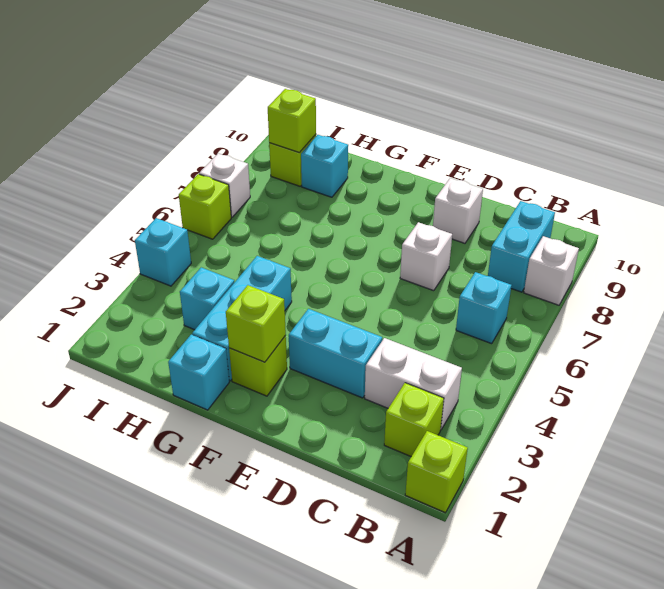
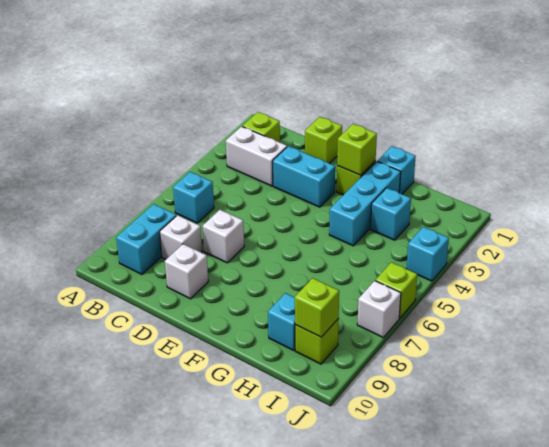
lime 1x1 brick [405,431,468,513] -> lime 1x1 brick moved to [305,117,342,164]
white 1x1 brick [524,236,579,305] -> white 1x1 brick moved to [160,215,202,259]

